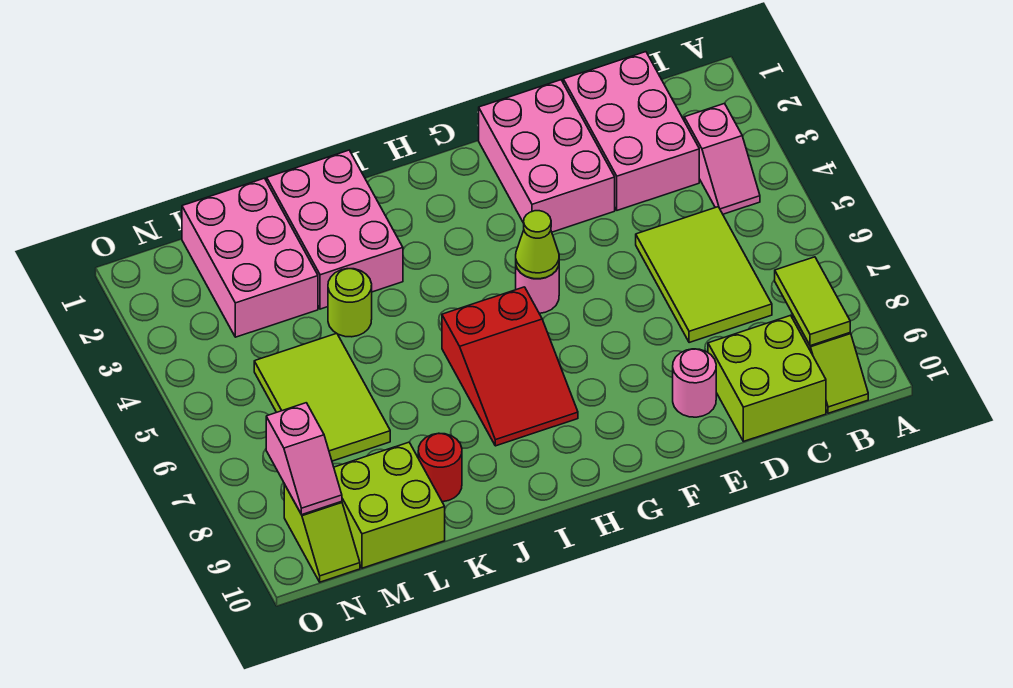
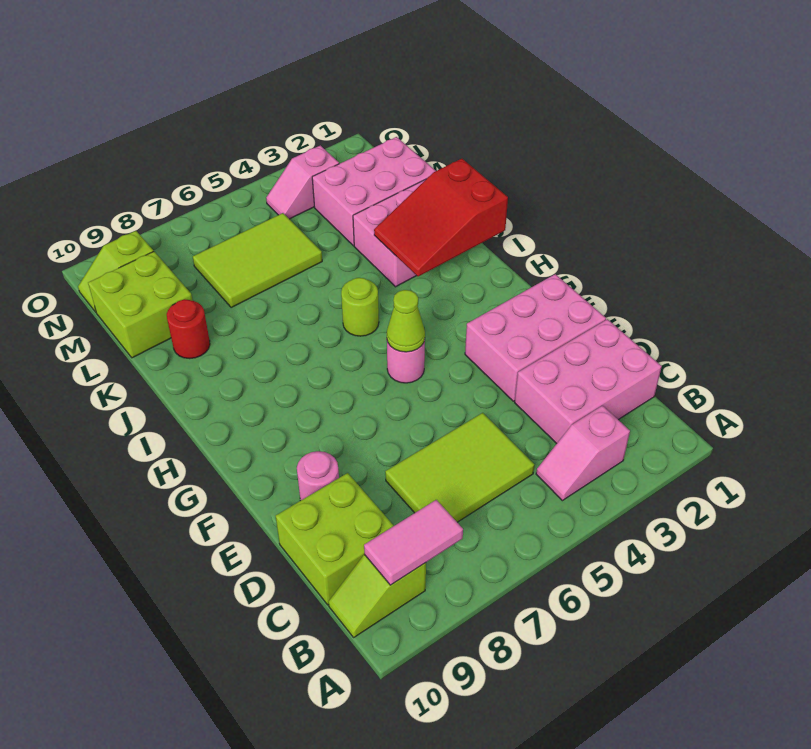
lime 1x2 tile [775,257,850,346] -> pink 1x2 tile [364,500,463,585]
red 2x3 slope [442,287,578,446] -> red 2x3 slope moved to [374,159,508,276]
lime 1x1 round brick [328,269,372,337] -> lime 1x1 round brick moved to [341,278,379,336]
pink 1x2 slope [266,403,342,515] -> pink 1x2 slope moved to [266,145,339,219]

